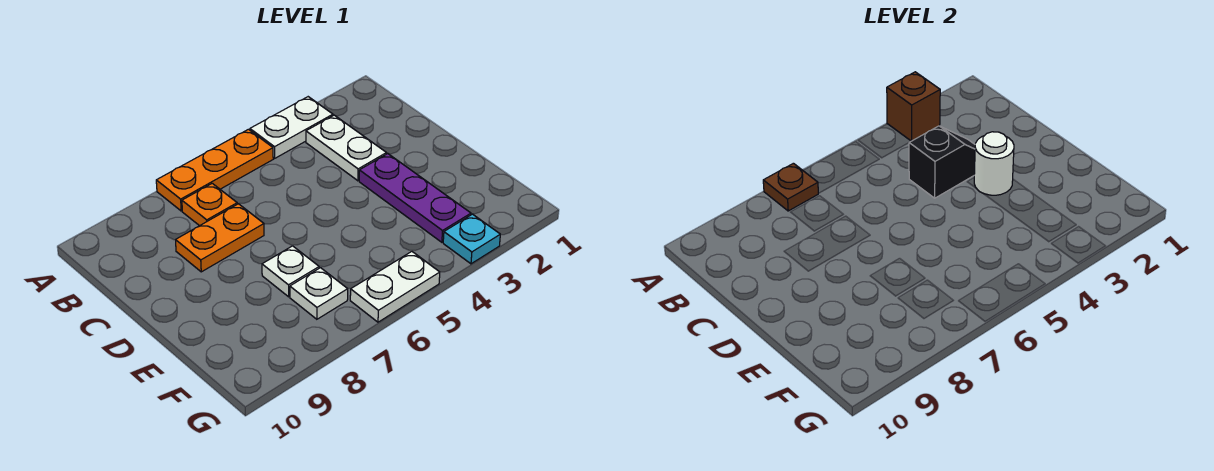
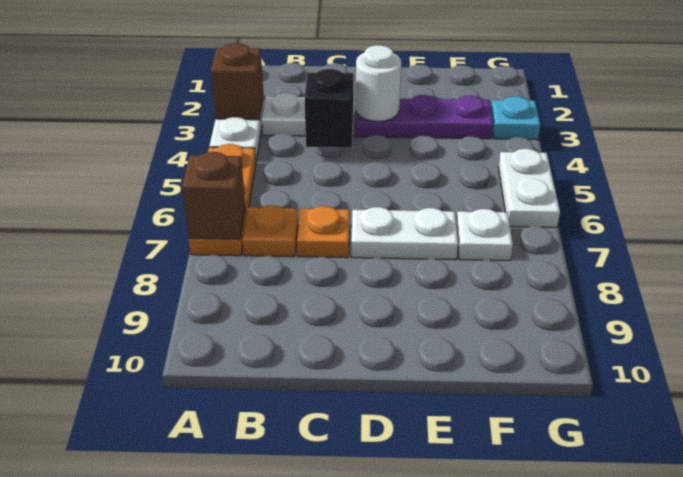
brown 1x1 plate [763,163,818,211] -> brown 1x1 brick [182,152,245,239]
orange 1x2 plate [176,204,264,272] -> orange 1x1 plate [297,206,350,258]
white 1x1 plate [262,246,319,297] -> white 1x2 plate [351,207,458,260]

